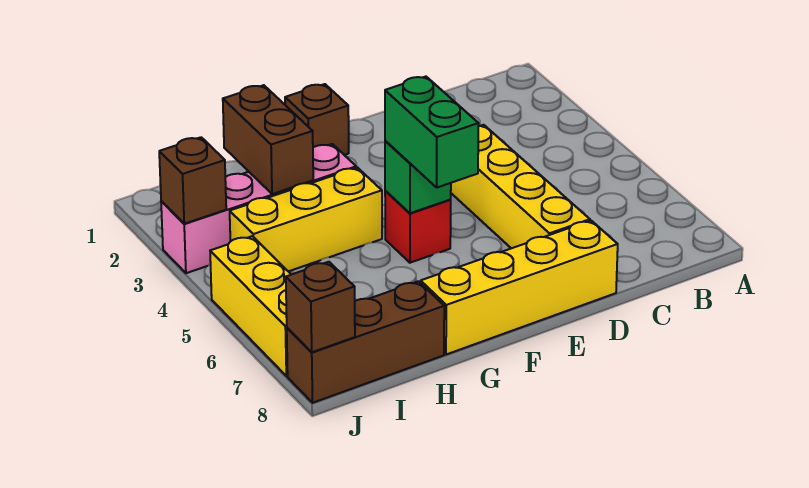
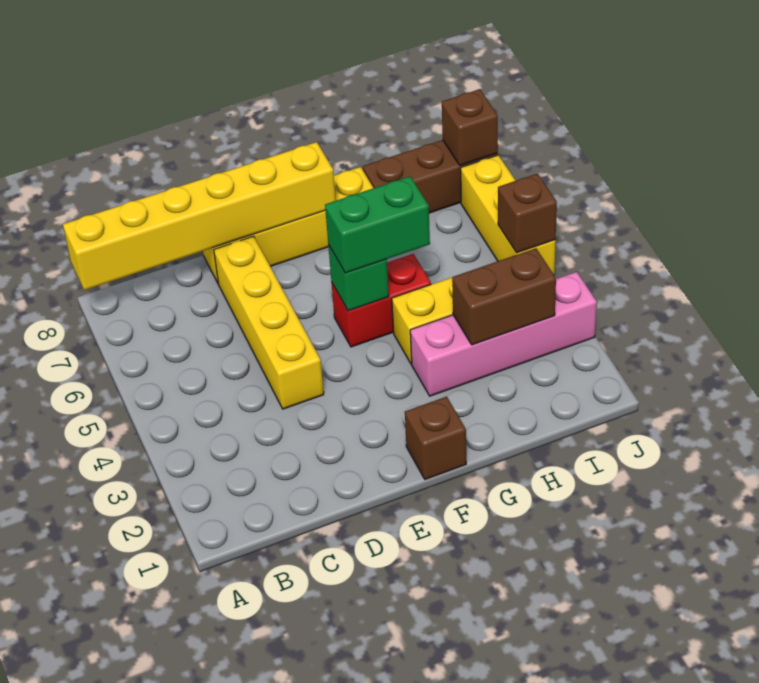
none -> yellow 1x6 brick [63,142,336,290]
red 1x1 brick [385,191,451,263] -> red 1x2 brick [331,254,431,347]
green 1x2 brick [385,77,479,187] -> green 1x2 brick turned to [325,176,430,273]
brown 1x2 brick [223,85,313,194] -> brown 1x2 brick turned to [452,248,556,345]
brown 1x1 brick [159,137,226,224] -> brown 1x1 brick moved to [498,174,557,253]

